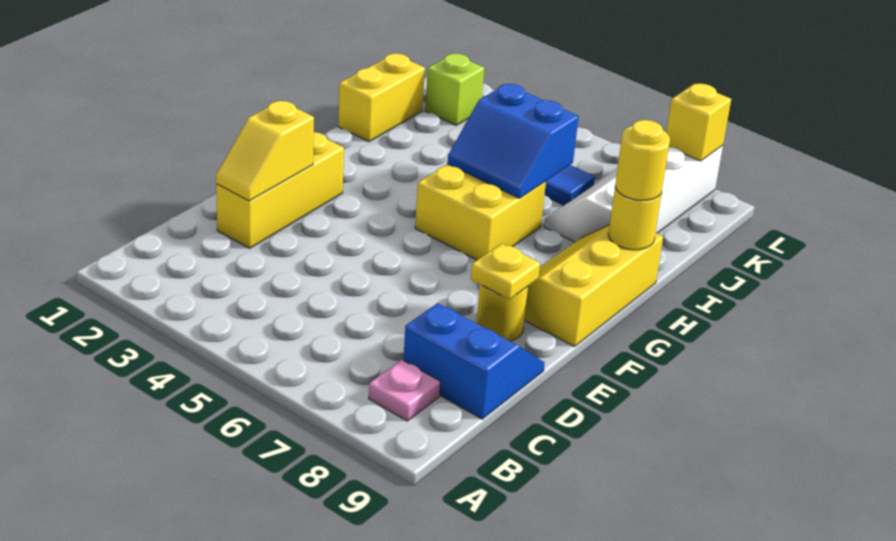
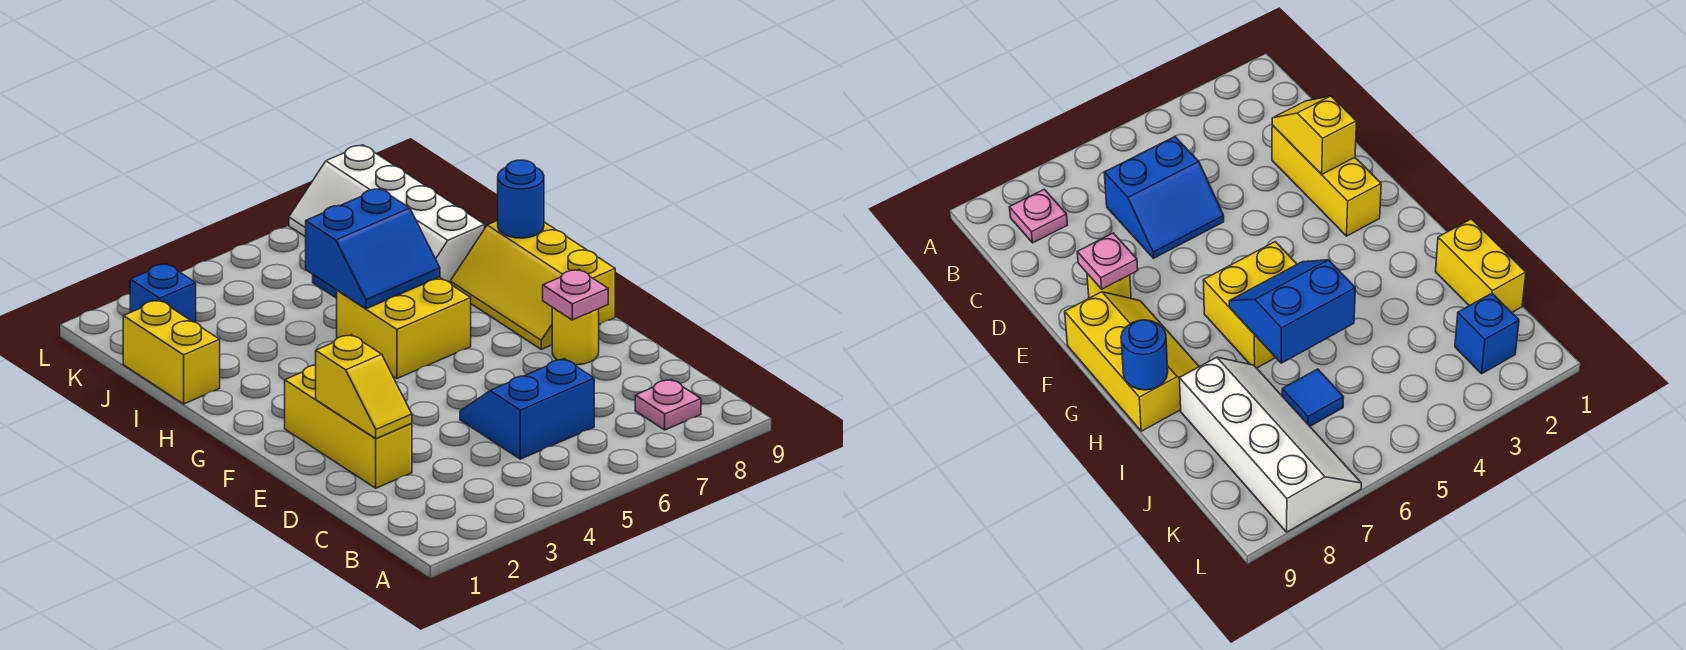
blue 2x2 slope [403,303,545,419] -> blue 2x2 slope moved to [460,359,594,459]
yellow 1x1 plate [471,244,540,299] -> pink 1x1 plate [543,269,608,320]
yellow 1x1 round brick [608,187,662,250] -> blue 1x1 round brick [498,160,544,238]
yellow 1x1 round brick [615,120,670,200] -> none
lime 1x1 brick [425,54,484,125] -> blue 1x1 brick [130,264,196,322]
yellow 1x1 brick [666,84,731,161] -> none

